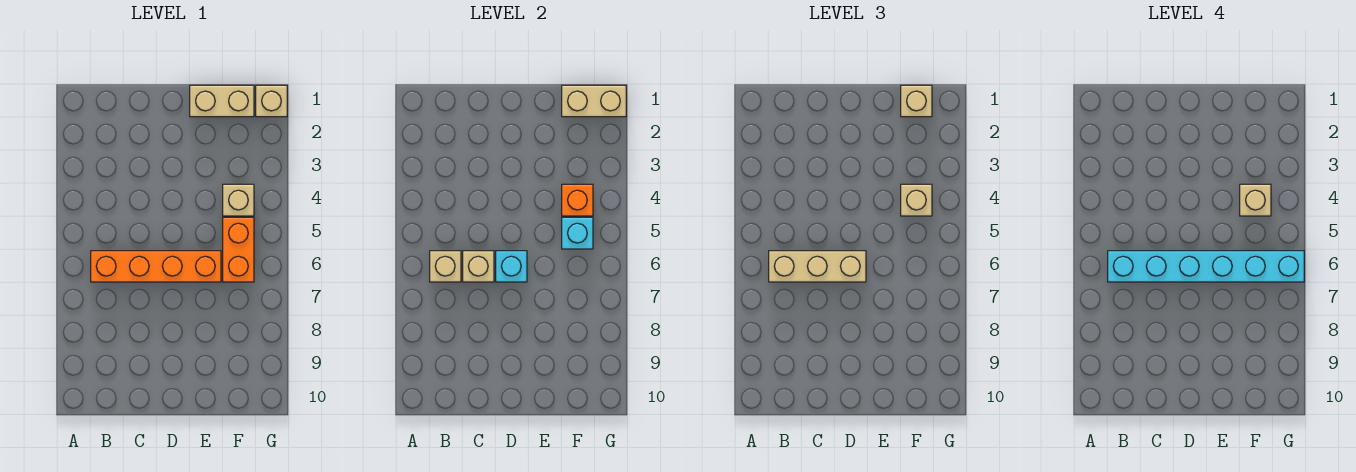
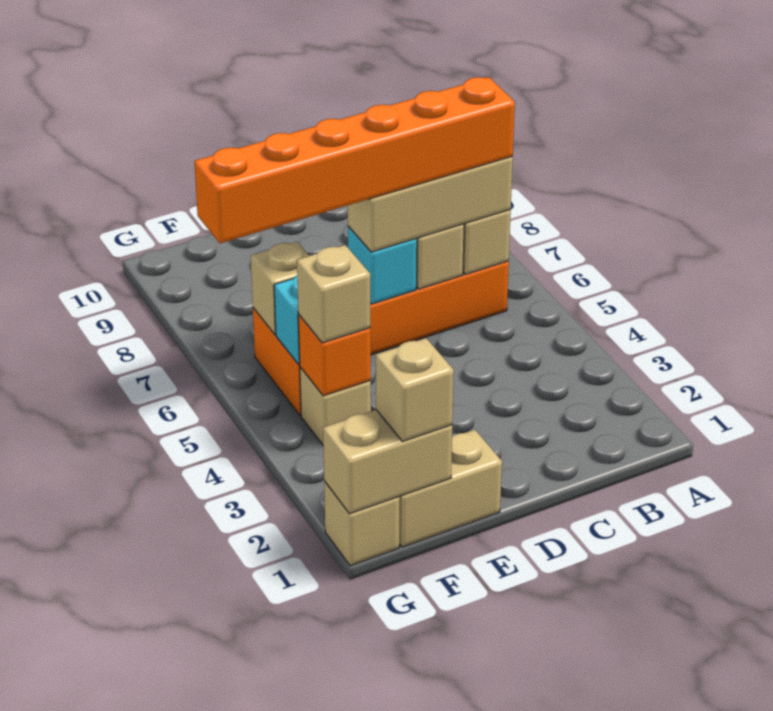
cyan 1x6 brick [1108,251,1304,282] -> orange 1x6 brick [194,77,515,243]
tan 1x1 brick [1240,184,1271,216] -> tan 1x1 brick moved to [251,242,309,335]

